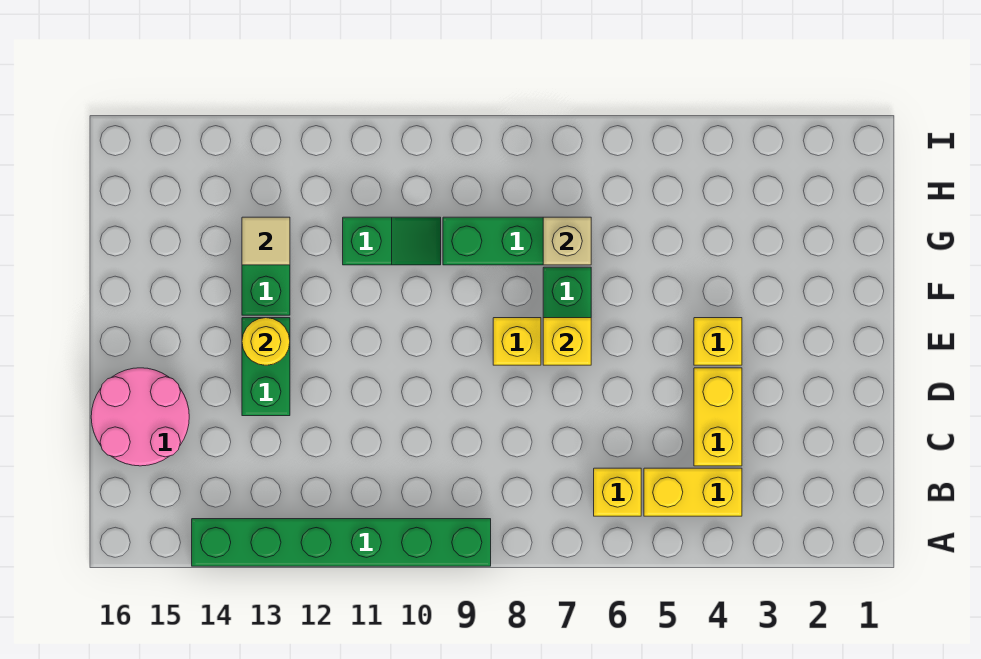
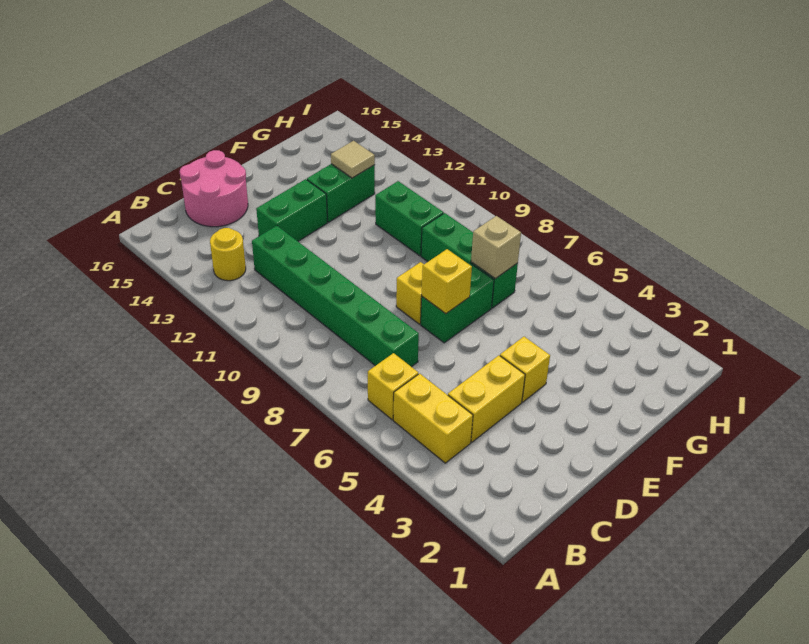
green 1x6 brick [192,519,491,566] -> green 1x6 brick moved to [252,226,419,367]
yellow 1x1 round brick [242,318,290,365] -> yellow 1x1 round brick moved to [210,228,246,281]
green 1x2 slope [343,217,441,265] -> green 1x2 brick [375,181,444,256]

